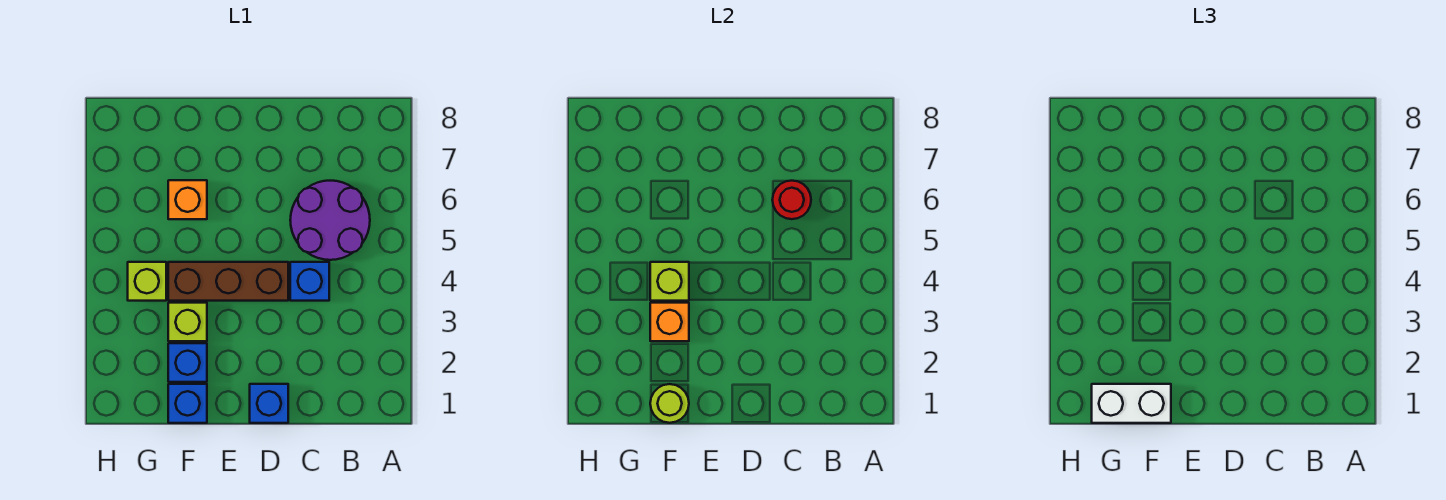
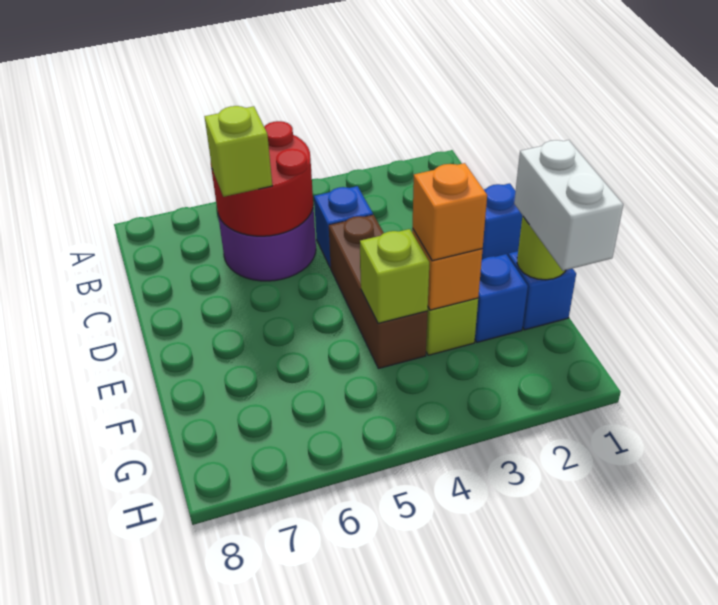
red 1x1 round brick [772,181,811,219] -> red 2x2 round brick [211,121,313,236]
orange 1x1 brick [168,180,207,219] -> orange 1x1 brick moved to [412,163,487,261]
lime 1x1 brick [128,262,166,301] -> lime 1x1 brick moved to [205,106,272,197]

